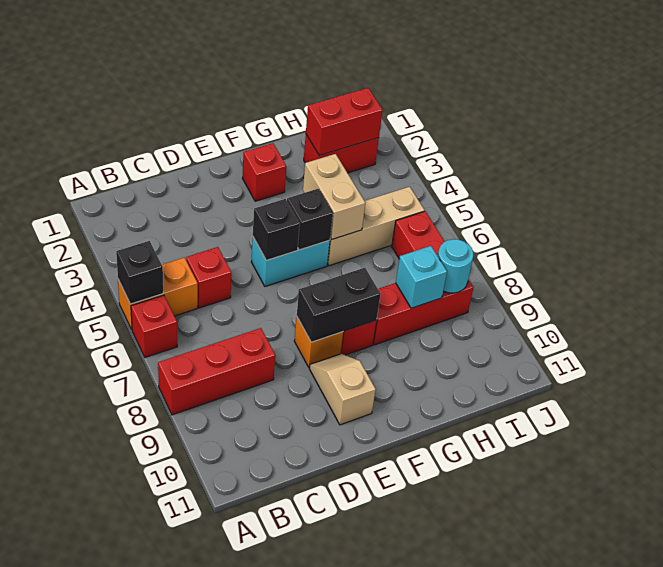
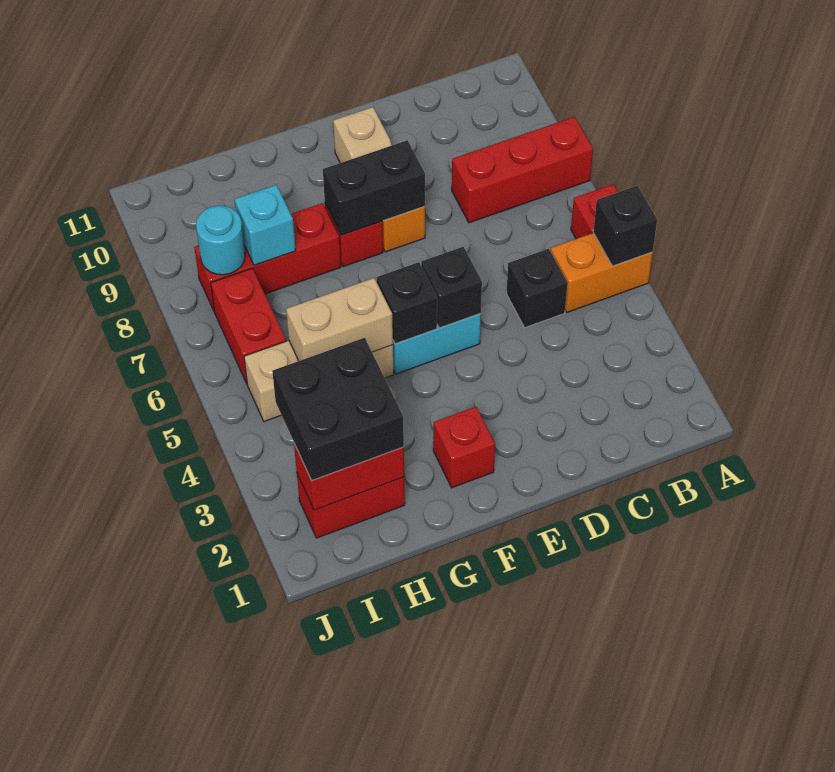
red 1x1 brick [186,247,231,308] -> black 1x1 brick [506,249,567,328]
tan 1x2 brick [303,154,365,239] -> tan 1x2 brick turned to [286,278,393,361]
none -> black 2x2 brick [272,338,404,481]

